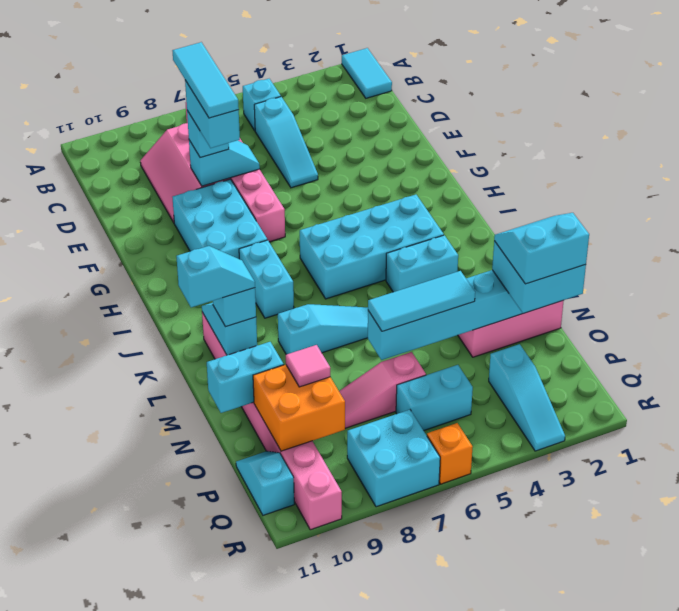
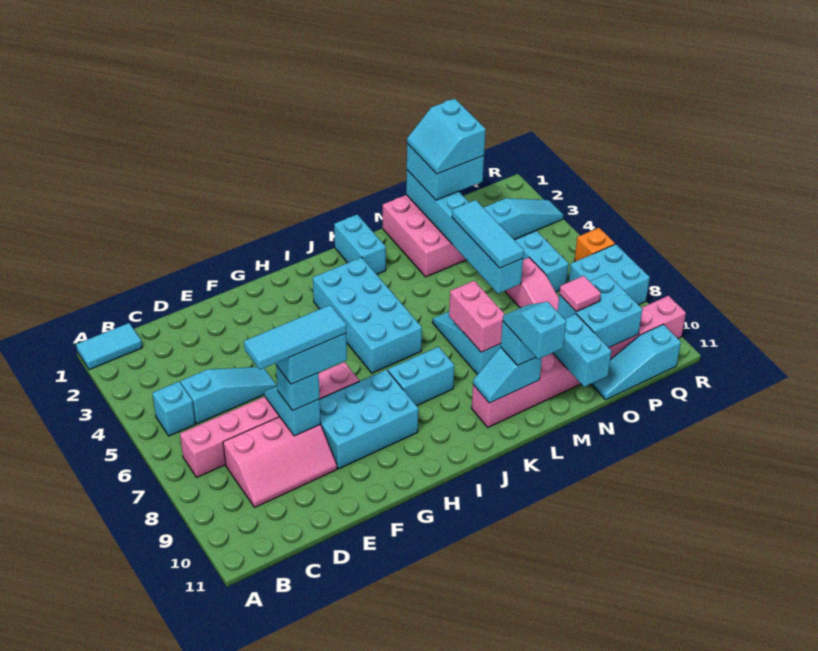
cyan 1x2 brick [386,235,458,292] -> cyan 1x2 brick moved to [334,214,386,274]
none -> pink 1x2 brick [449,281,505,352]
orange 2x2 brick [253,365,345,451] -> cyan 2x2 brick [558,274,642,348]
cyan 1x2 slope [236,451,294,515] -> cyan 1x3 slope [591,324,681,400]

